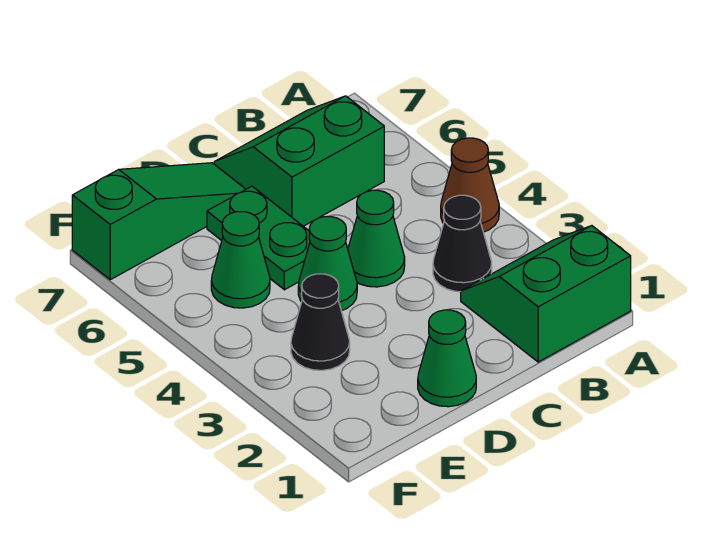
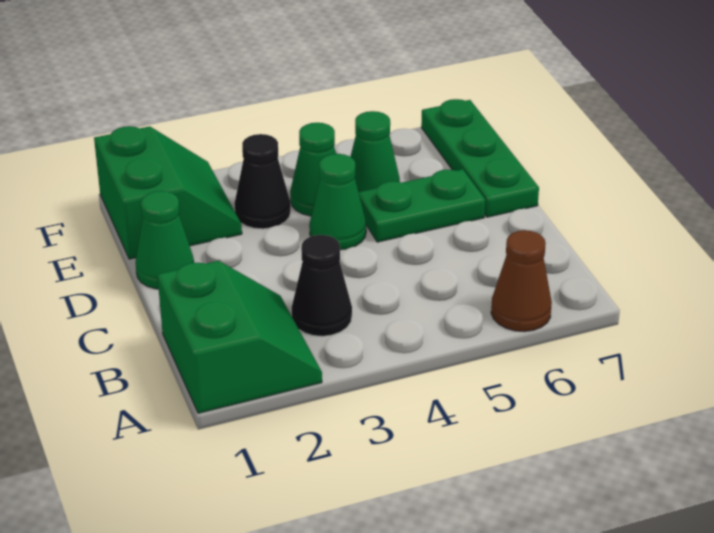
brown 1x1 cone [441,138,499,232] -> brown 1x1 cone moved to [491,230,552,332]
green 2x2 slope [214,96,384,226] -> green 2x2 slope moved to [94,126,242,259]
green 1x1 cone [348,190,405,287] -> green 1x1 cone moved to [290,123,336,216]
green 1x3 slope [72,163,246,280] -> green 1x3 plate [421,99,539,217]

